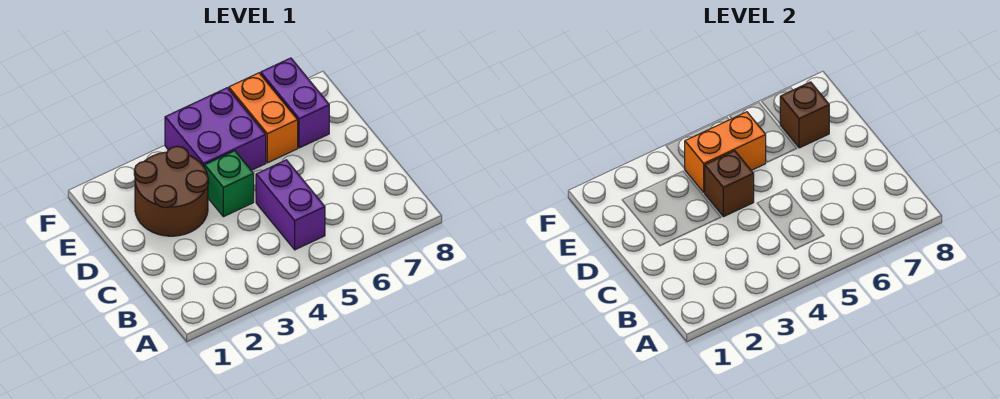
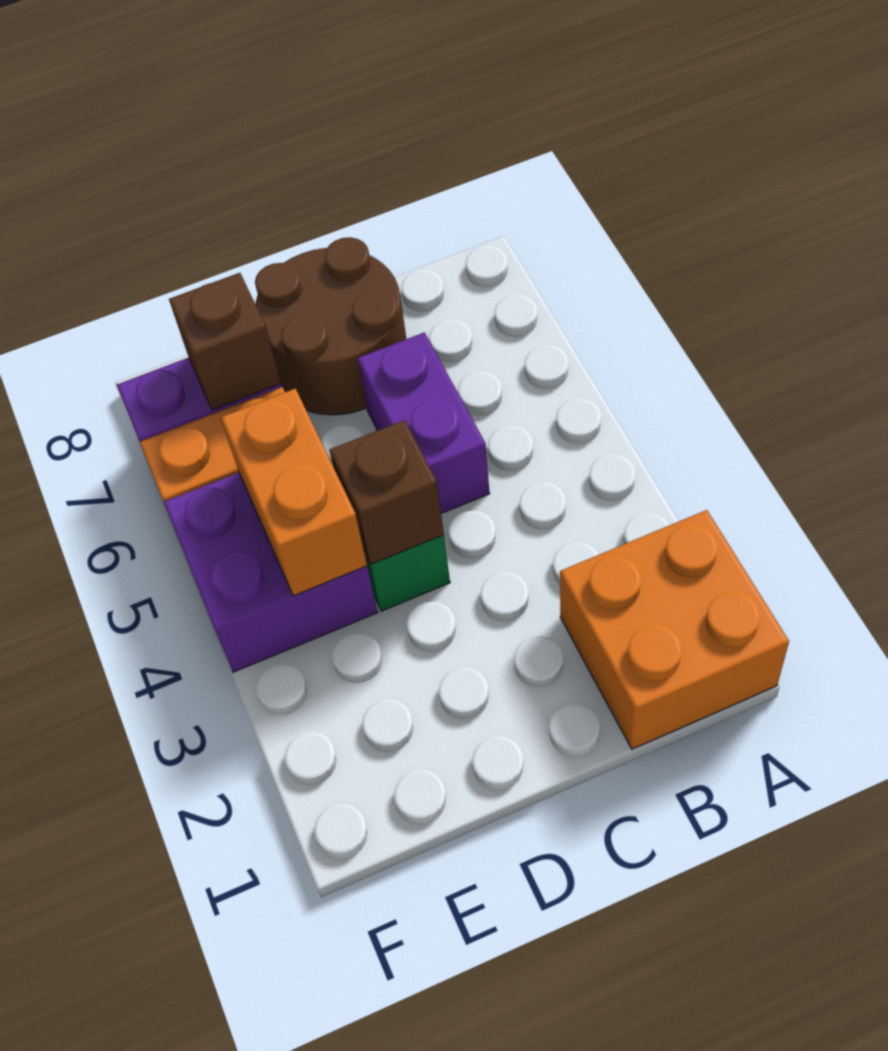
none -> orange 2x2 brick [560,510,789,749]
purple 1x2 brick [256,160,325,250] -> purple 1x2 brick turned to [358,332,490,513]
brown 2x2 round brick [134,146,209,236] -> brown 2x2 round brick moved to [255,237,406,415]

